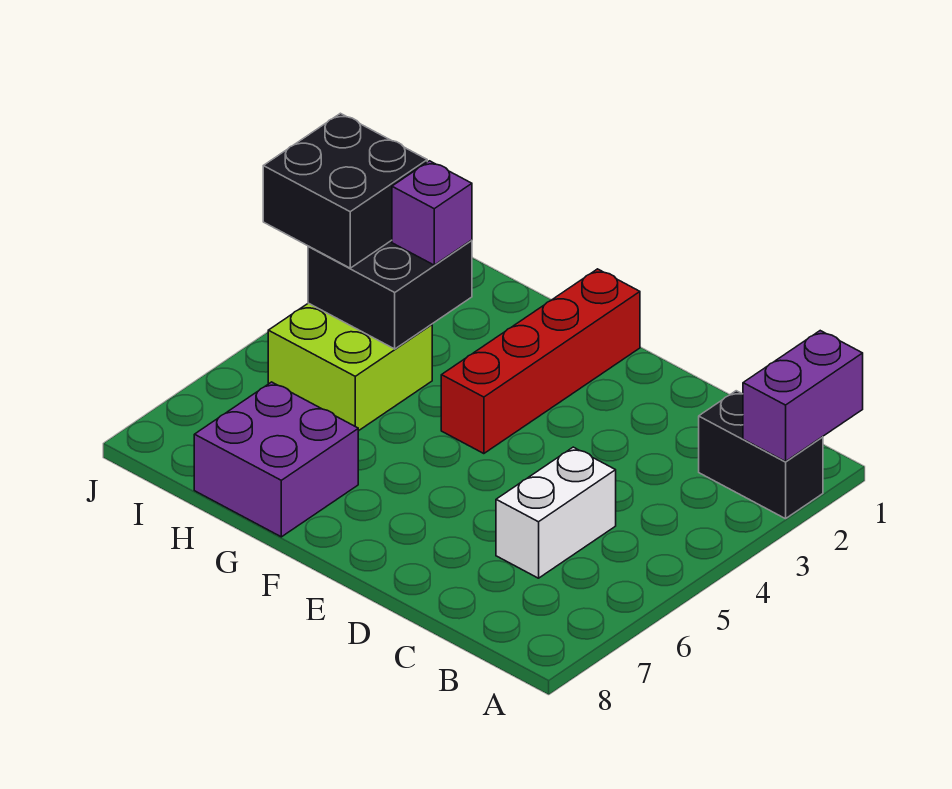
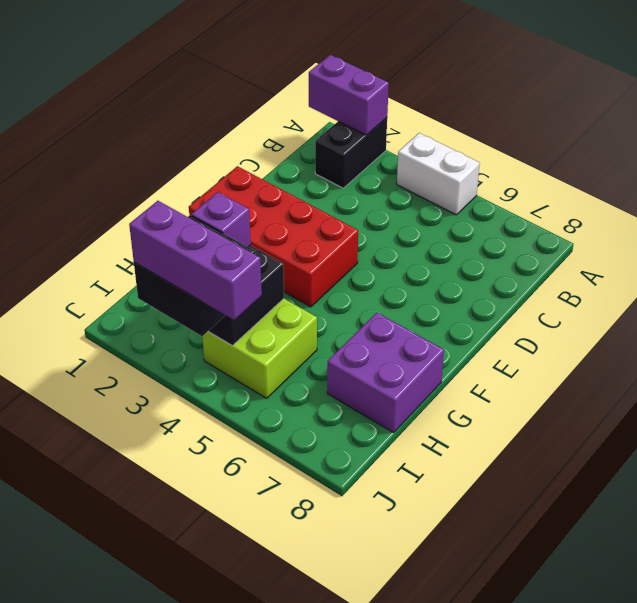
white 1x2 brick [496,447,616,578] -> white 1x2 brick moved to [397,133,480,215]
red 1x4 brick [441,269,640,454] -> red 2x4 brick [189,166,358,307]
none -> purple 1x3 brick [129,201,262,320]

